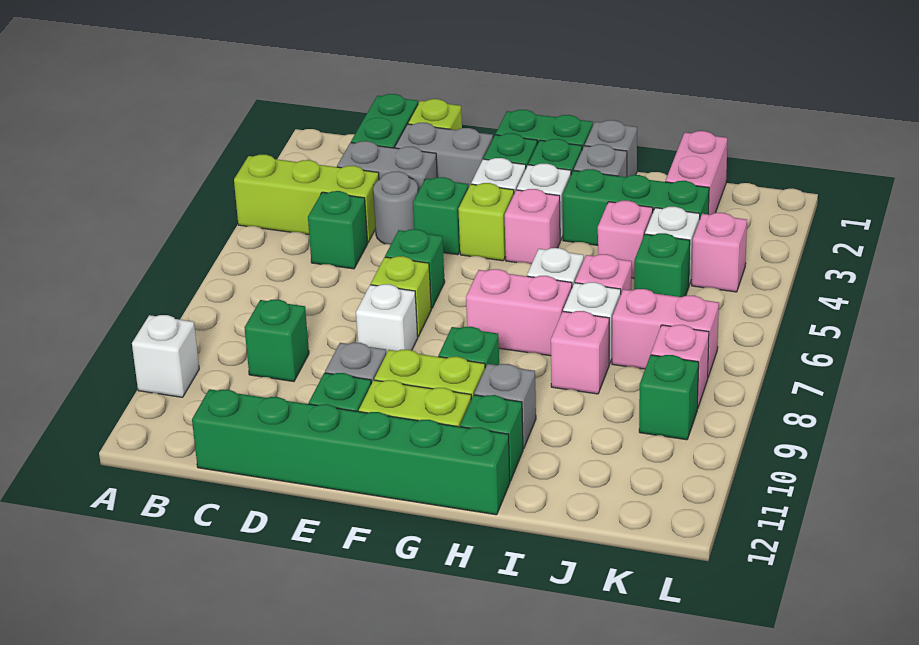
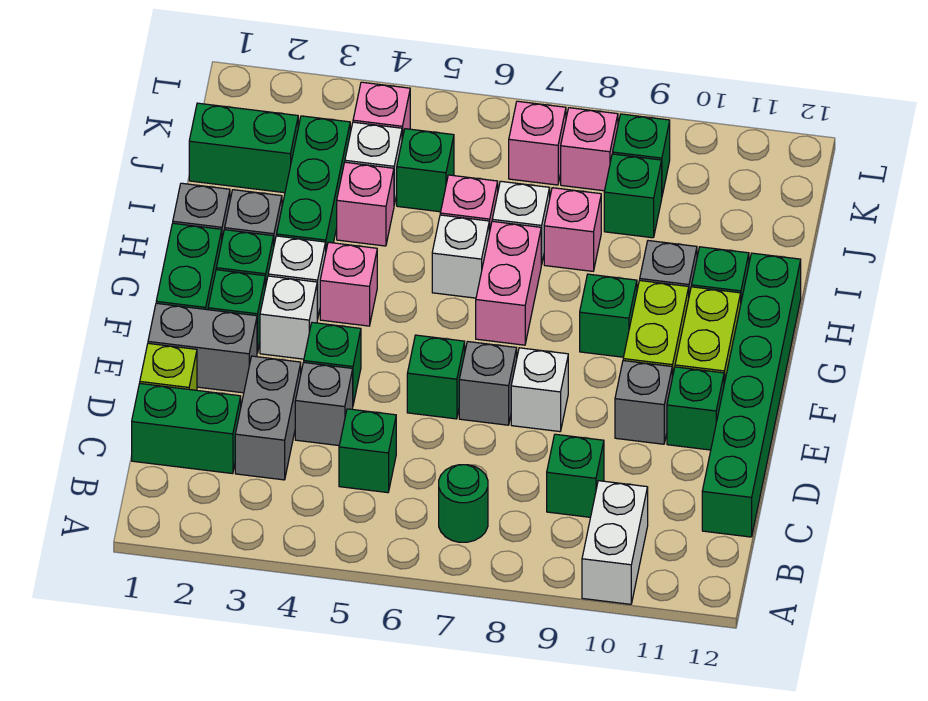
lime 1x3 brick [234,155,379,242] -> none
white 1x1 brick [132,315,199,397] -> white 1x2 brick [582,481,648,604]
none -> green 1x1 round brick [439,465,488,542]
grey 1x2 brick [395,123,493,187] -> grey 1x2 brick turned to [148,303,257,393]
grey 1x1 round brick [373,171,418,245] -> grey 1x1 brick [295,362,353,446]
lime 1x1 brick [371,256,431,336] -> grey 1x1 brick [459,342,517,425]
lime 1x1 brick [458,183,514,261] -> none
pink 1x2 brick [665,131,727,215] -> green 1x2 brick [189,103,298,193]
pink 1x2 brick [612,289,719,377] -> pink 1x1 brick [509,101,566,185]
none -> green 1x1 brick [604,154,662,238]

